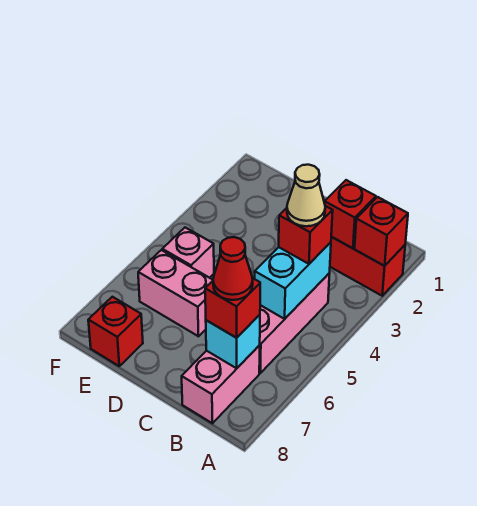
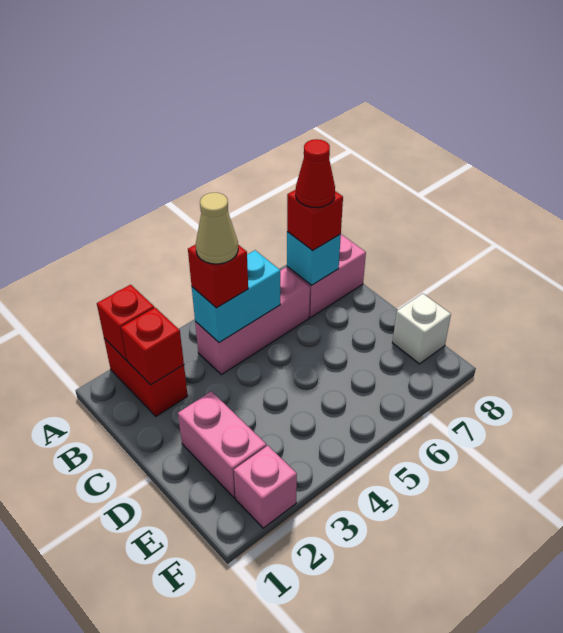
pink 1x2 brick [138,250,213,336] -> pink 1x2 brick moved to [178,391,266,498]
pink 1x1 brick [162,228,214,278] -> pink 1x1 brick moved to [234,446,297,528]
red 1x1 brick [88,297,143,366] -> white 1x1 brick [392,294,451,364]

